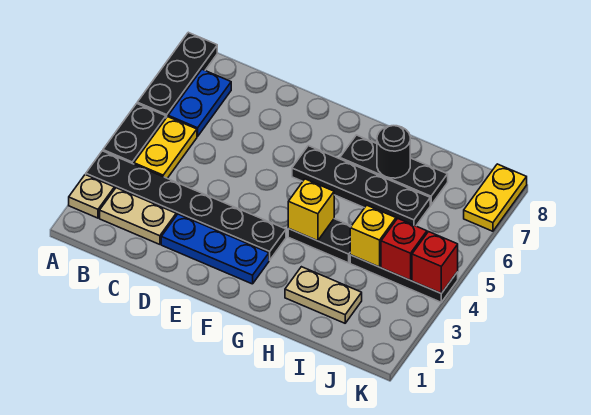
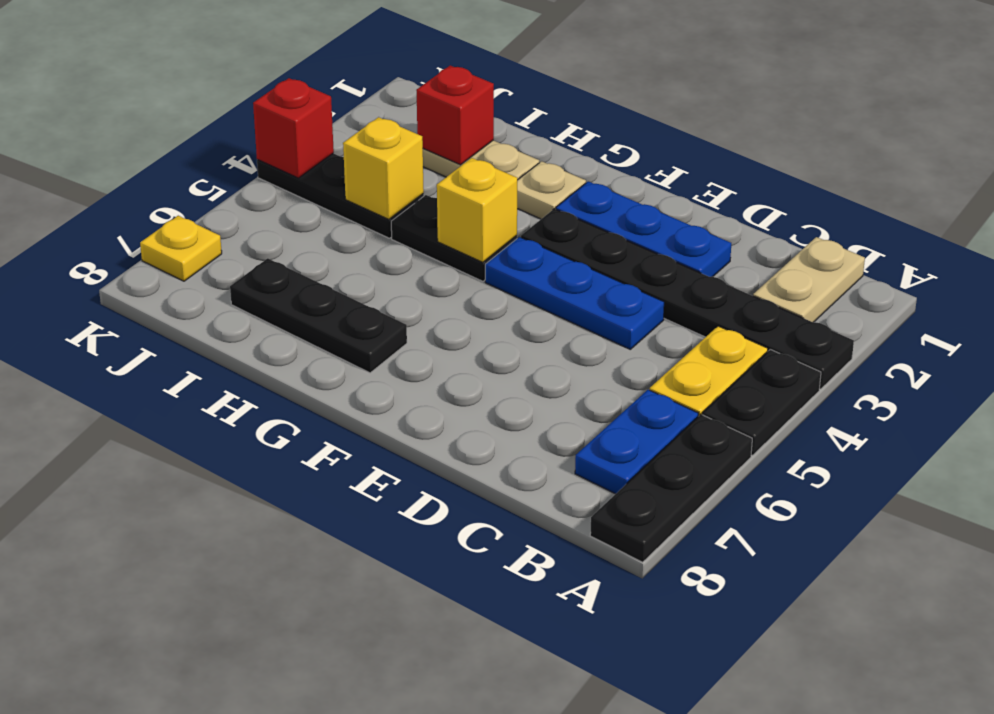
tan 1x1 plate [69,175,114,218] -> tan 1x1 plate moved to [517,161,586,219]
tan 1x2 plate [100,188,176,244] -> tan 1x2 plate turned to [753,237,865,322]
none -> blue 1x3 plate [485,237,664,349]
black 1x4 plate [292,146,430,226] -> none
black 1x1 round brick [377,126,410,178] -> none
red 1x1 brick [381,218,427,280] -> red 1x1 brick moved to [416,66,494,165]
yellow 1x2 plate [464,164,527,231] -> yellow 1x1 plate [140,216,222,281]

